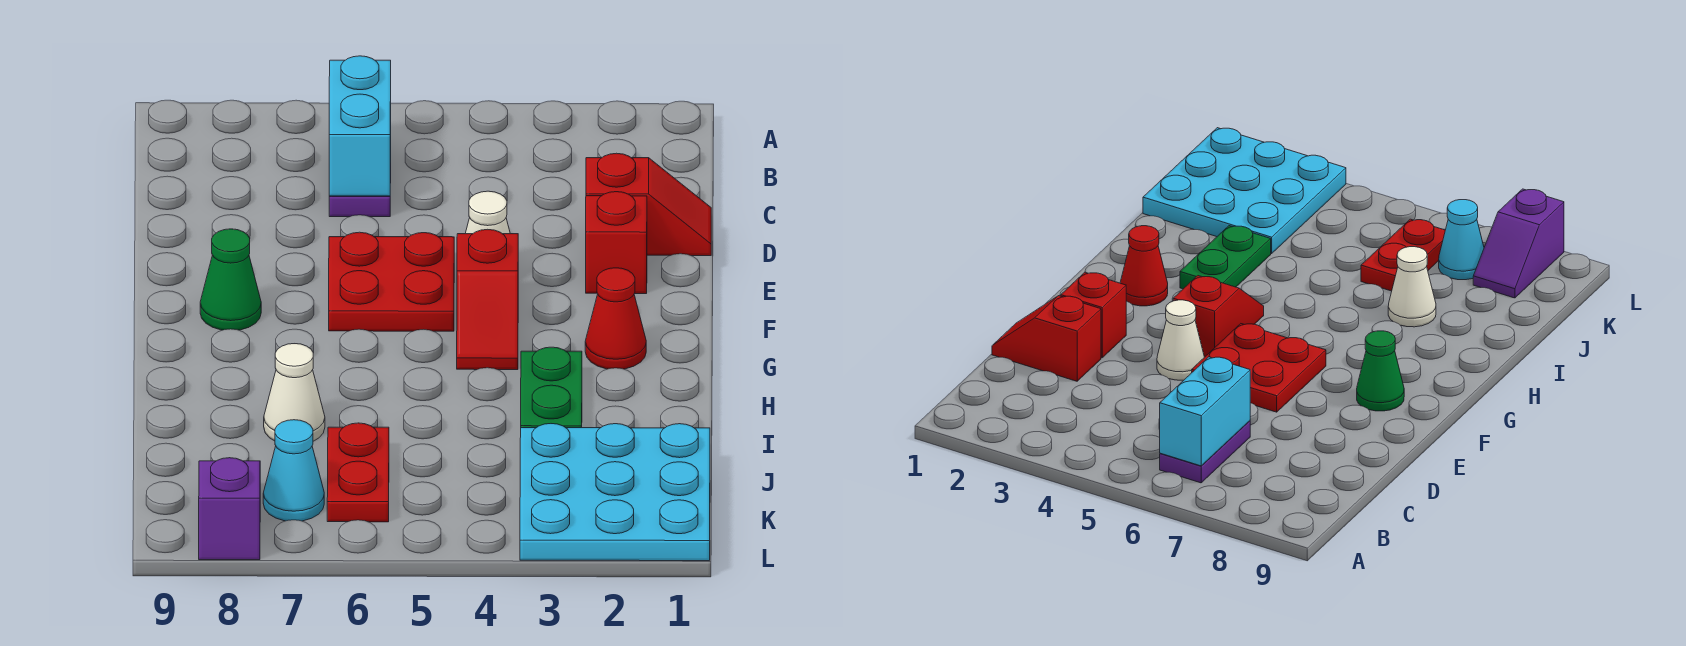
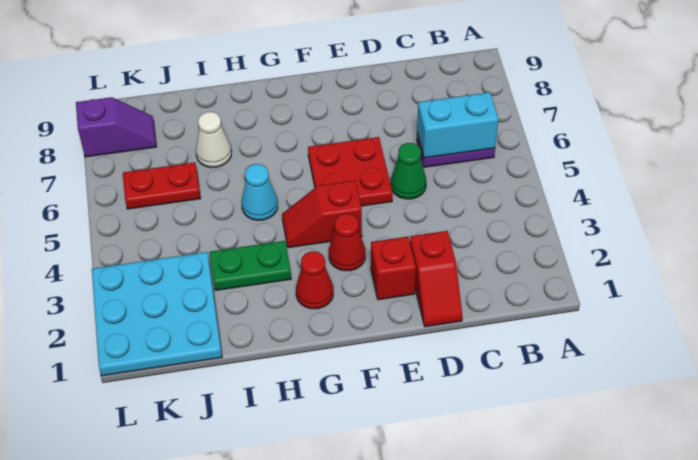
white 1x1 cone [465,191,510,234] -> none
none -> red 1x1 cone [329,214,365,271]
green 1x1 cone [200,229,261,330] -> green 1x1 cone moved to [391,143,426,199]
cyan 1x1 cone [263,420,324,521] -> cyan 1x1 cone moved to [242,164,278,220]

